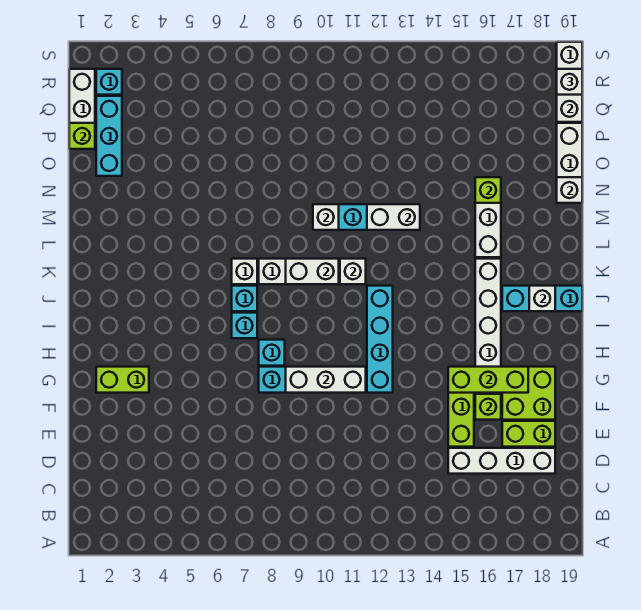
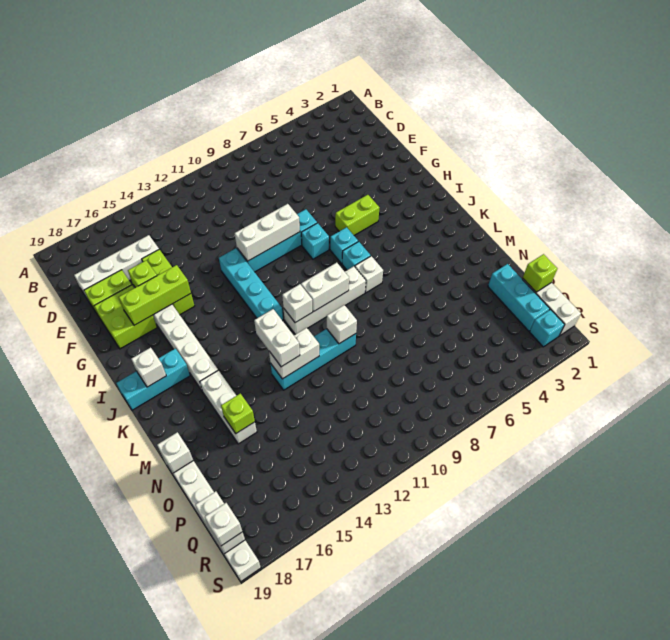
lime 1x2 brick [96,367,149,393] -> lime 1x2 brick moved to [335,195,379,235]
none -> white 1x2 brick [254,309,300,367]

